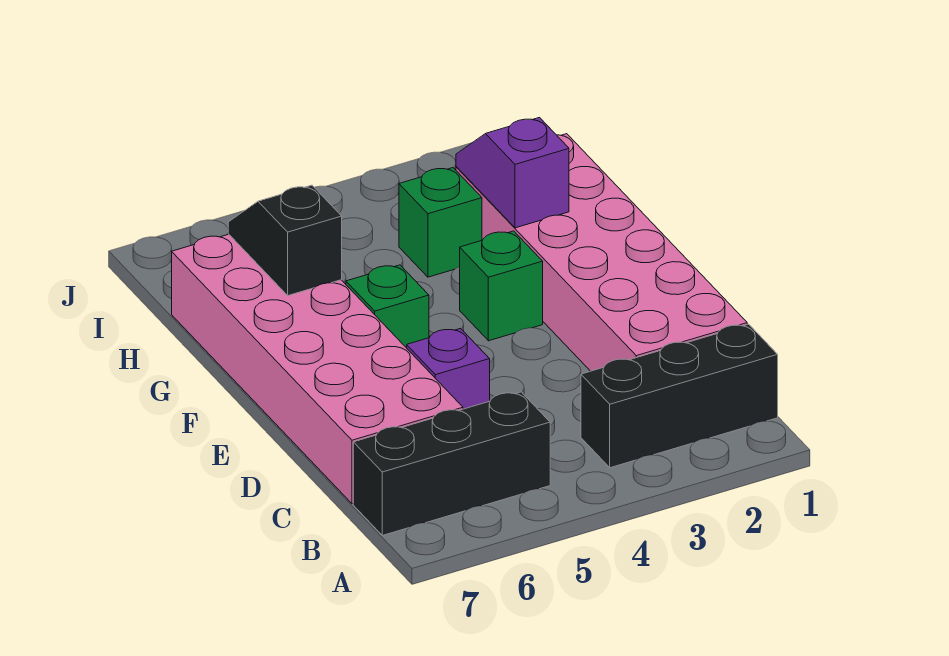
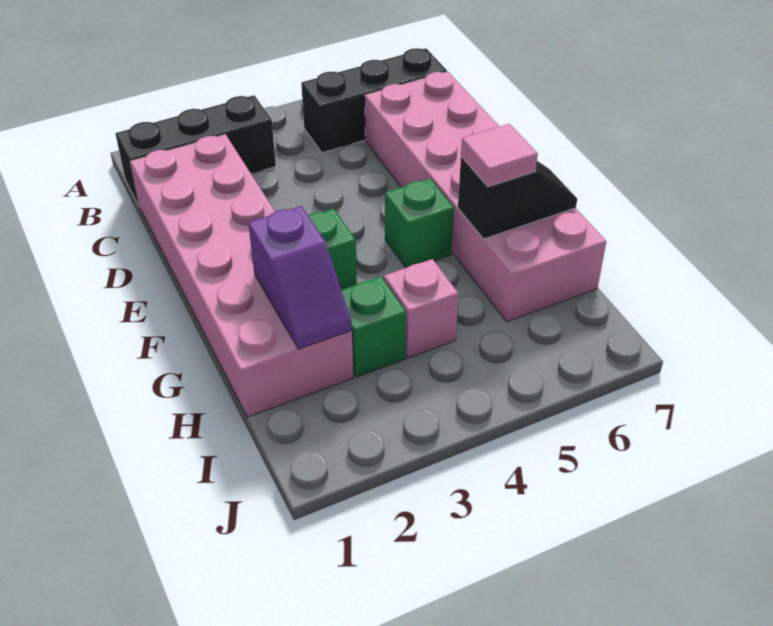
purple 1x1 brick [407,329,490,409] -> none
black 1x2 slope [228,185,342,295] -> black 1x2 slope turned to [458,156,577,239]
none -> pink 1x1 tile [461,124,538,187]
none -> pink 1x1 brick [384,259,459,358]

